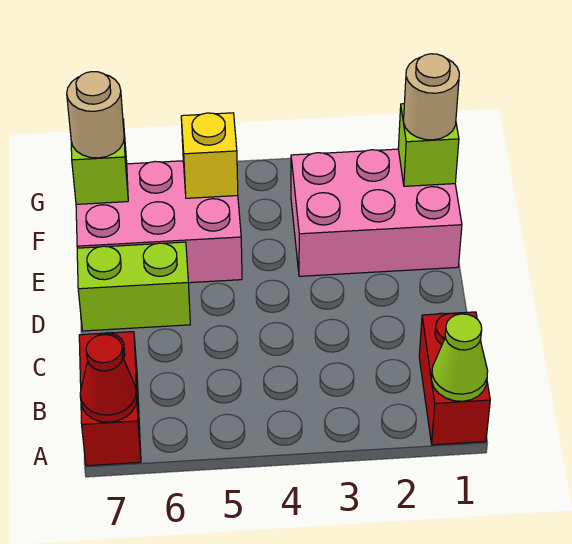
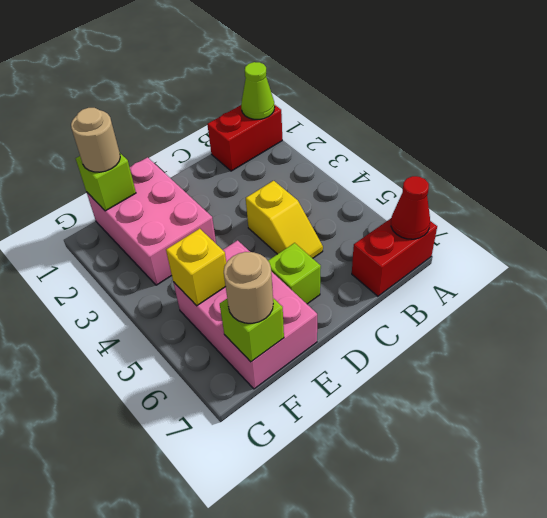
none -> yellow 1x2 slope [246,181,323,258]
lime 1x2 brick [77,242,190,331] -> lime 1x1 brick [268,243,321,304]

